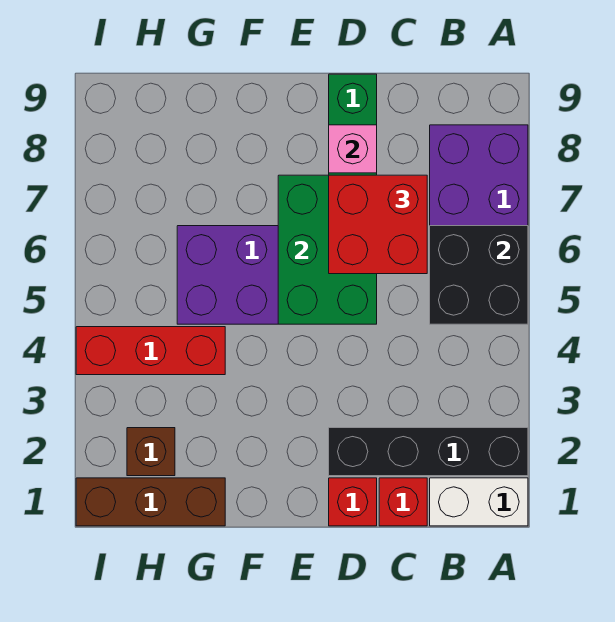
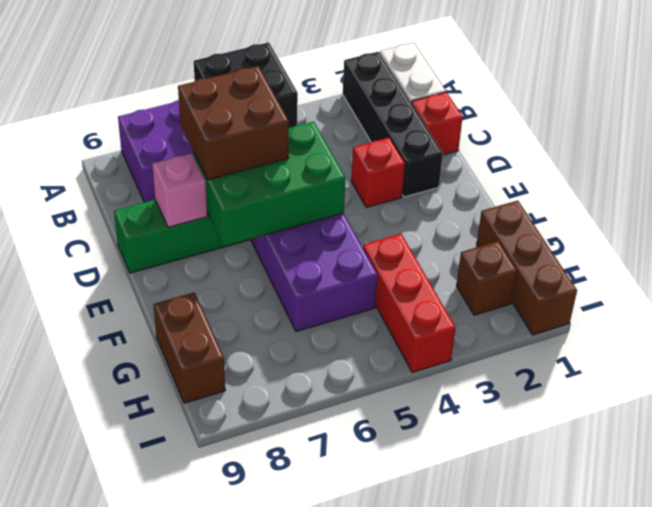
red 2x2 brick [329,175,427,274] -> brown 2x2 brick [178,66,289,180]
red 1x1 brick [329,478,377,526] -> red 1x1 brick moved to [351,138,405,207]
none -> brown 1x2 brick [154,292,225,403]

